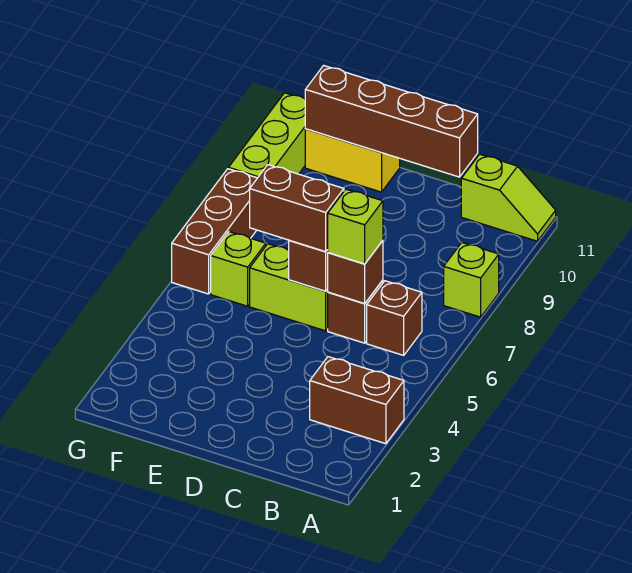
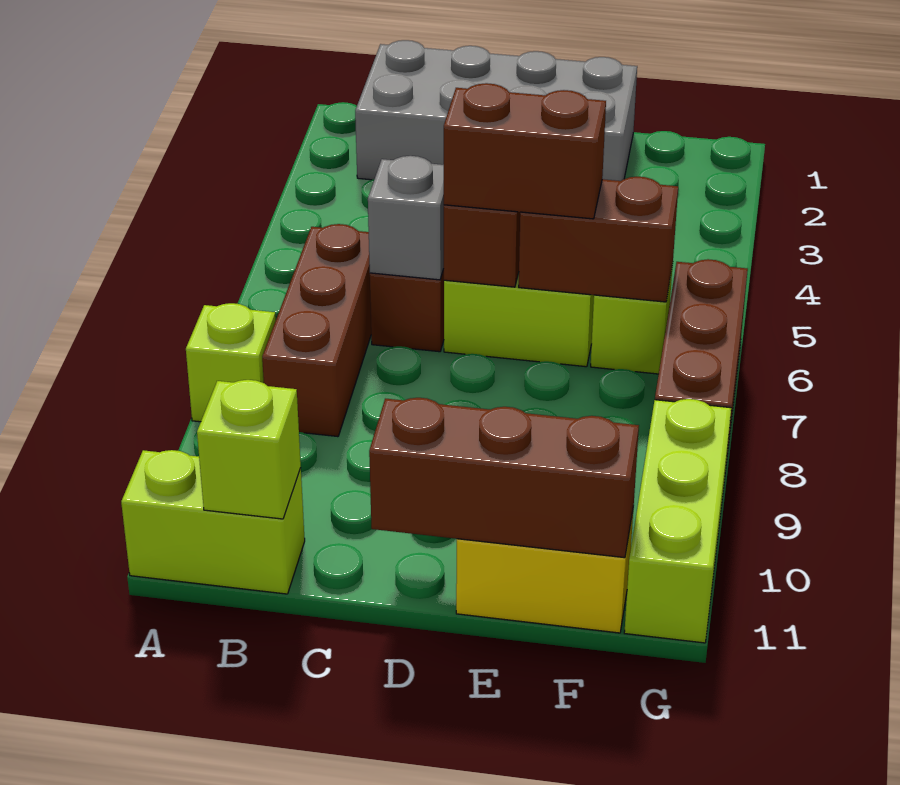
brown 1x2 brick [310,357,404,444] -> brown 1x2 brick moved to [519,177,678,302]
lime 1x2 slope [461,154,556,241] -> lime 1x2 brick [121,450,305,594]
none -> grey 2x4 brick [355,40,637,181]
brown 1x1 brick [367,281,422,355] -> brown 1x3 brick [262,224,371,437]
brown 1x1 brick [328,241,383,303] -> grey 1x1 brick [368,156,444,280]
lime 1x1 brick [328,189,383,264] -> lime 1x1 brick moved to [197,380,301,519]
brown 1x4 brick [305,65,478,177] -> brown 1x3 brick [369,398,639,558]

